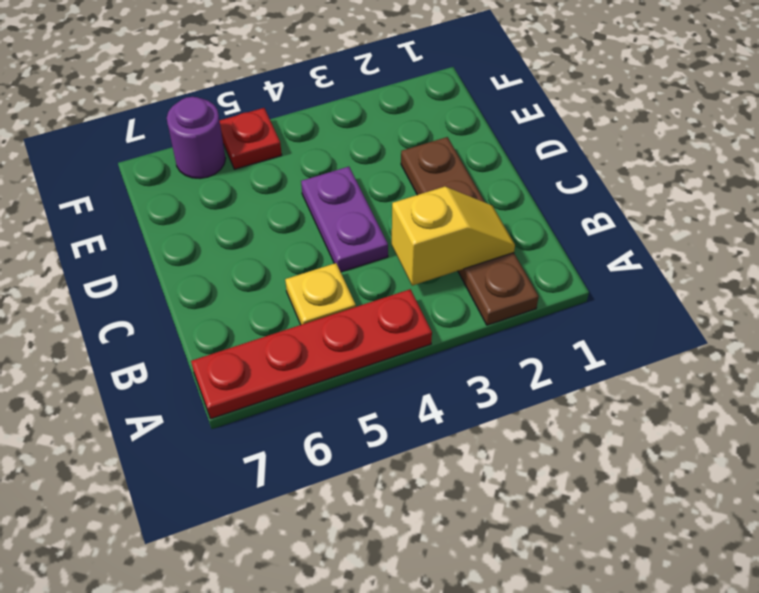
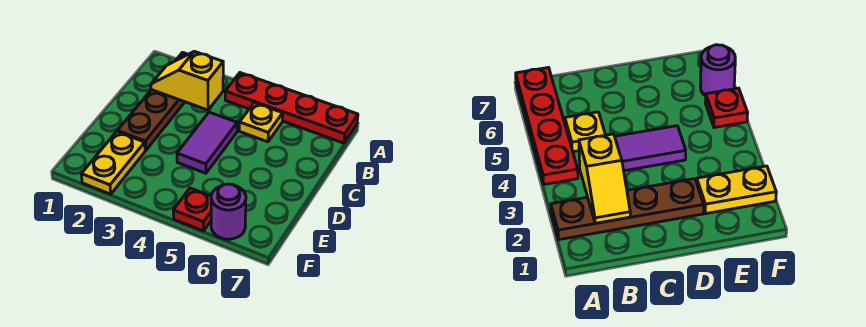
purple 1x2 plate [301,167,388,272] -> purple 1x2 tile [177,112,237,173]
none -> yellow 1x2 plate [81,132,145,194]

